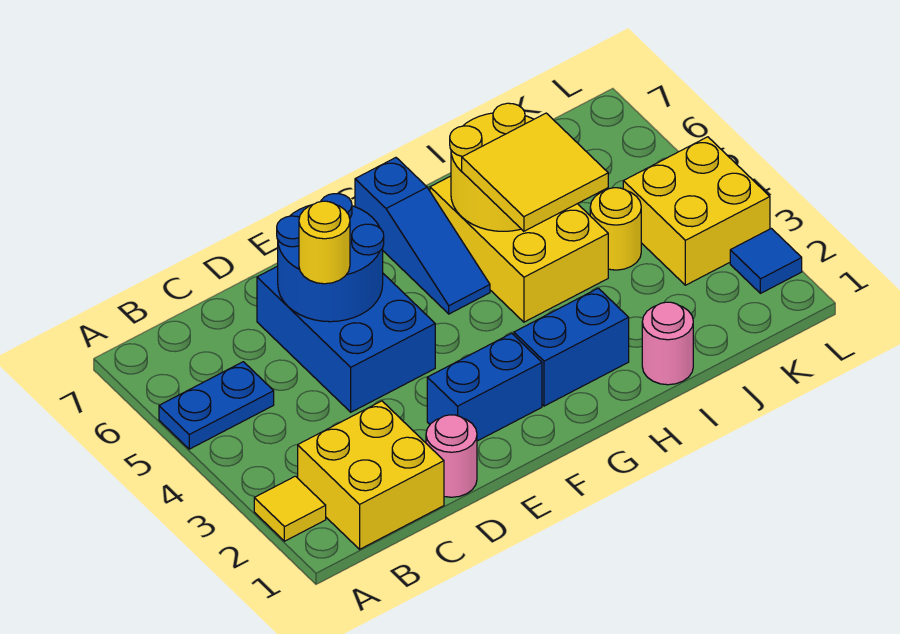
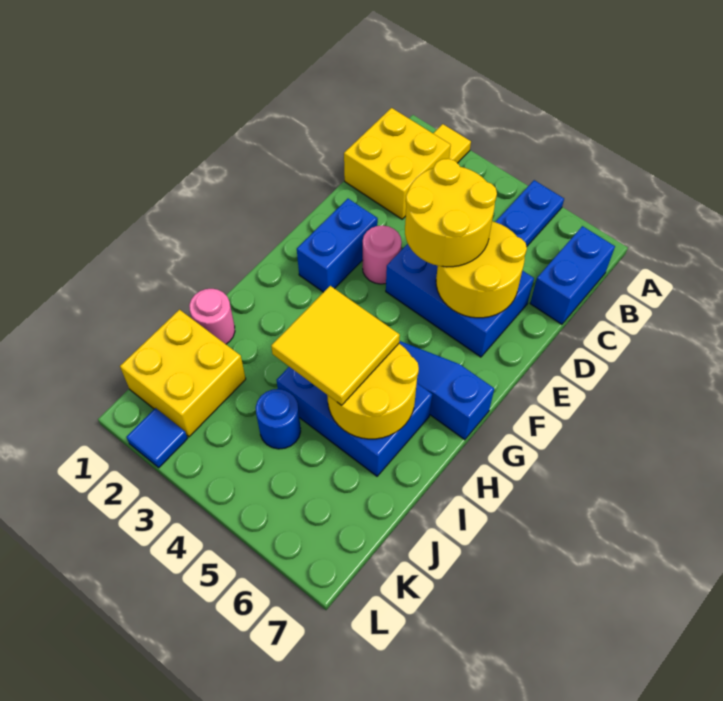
pink 1x1 round brick [426,415,477,497] -> pink 1x1 round brick moved to [363,225,402,284]
blue 2x2 round brick [277,194,384,322] -> yellow 2x2 round brick [436,221,527,318]
yellow 1x1 round brick [299,201,350,284] -> yellow 2x2 round brick [405,159,497,267]
blue 1x2 brick [514,288,629,406] -> blue 1x2 brick moved to [530,226,615,324]
yellow 2x3 brick [430,176,608,322] -> blue 2x3 brick [277,367,432,476]
yellow 1x1 round brick [590,188,641,270] -> blue 1x1 round brick [256,389,301,449]
yellow 2x2 brick [623,137,770,285] -> yellow 2x2 brick moved to [120,310,246,437]

